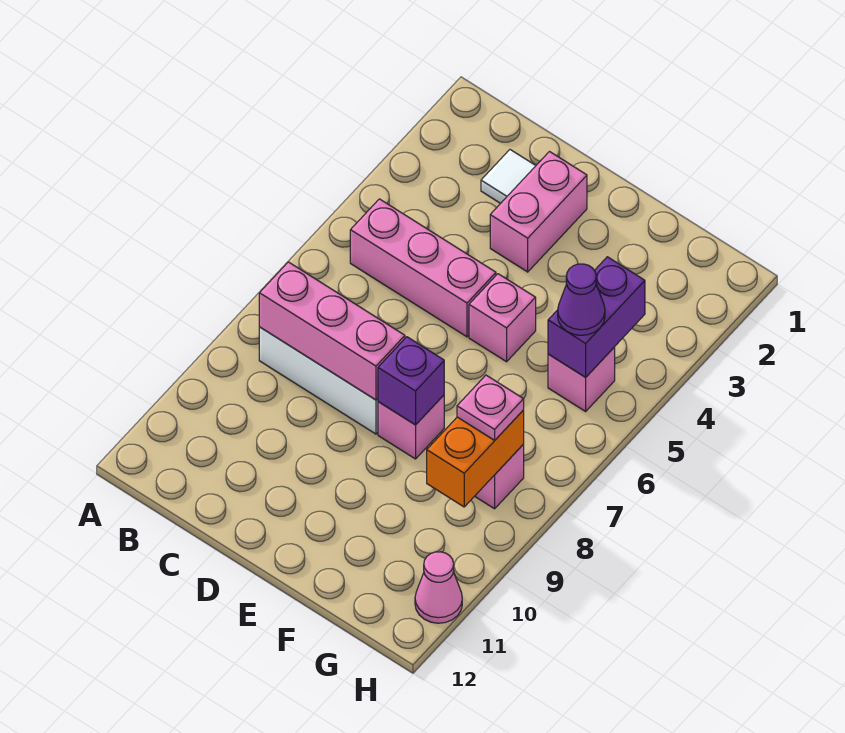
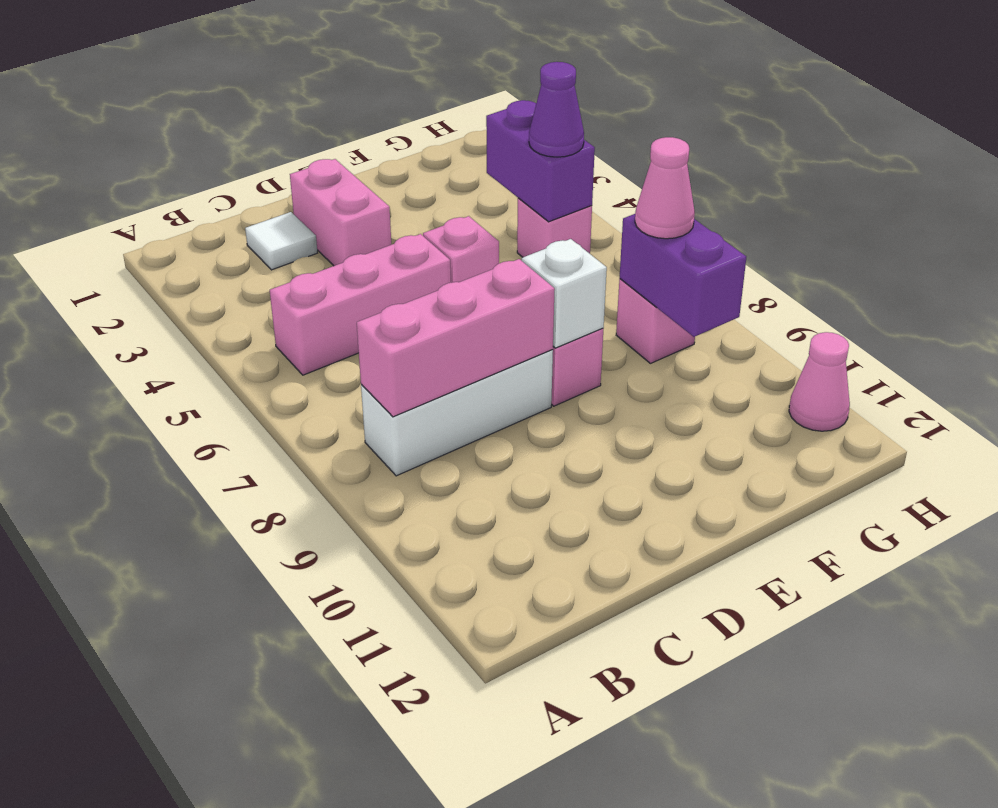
purple 1x1 brick [378,337,444,425] -> white 1x1 brick [522,239,607,348]
orange 1x2 brick [427,410,524,507] -> purple 1x2 brick [620,214,746,337]
pink 1x1 plate [457,375,524,440] -> pink 1x1 cone [635,137,695,239]

